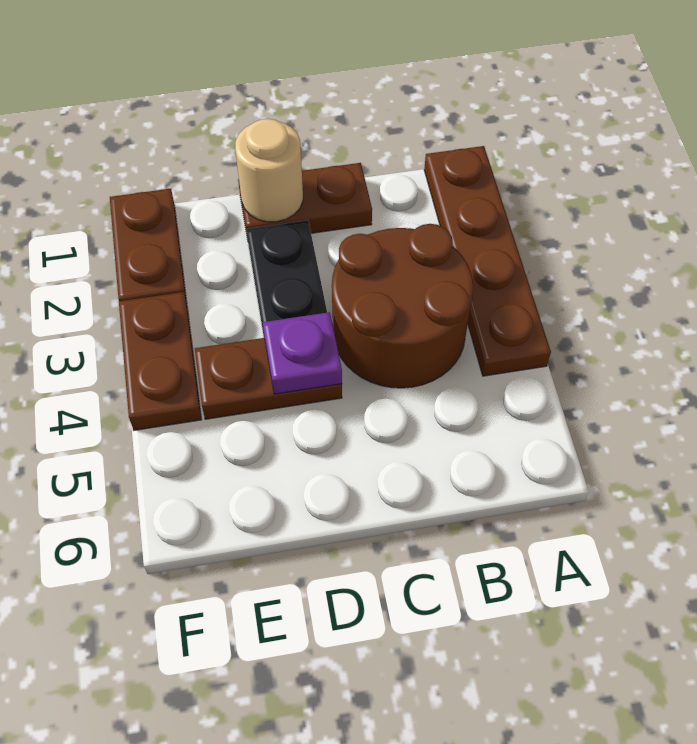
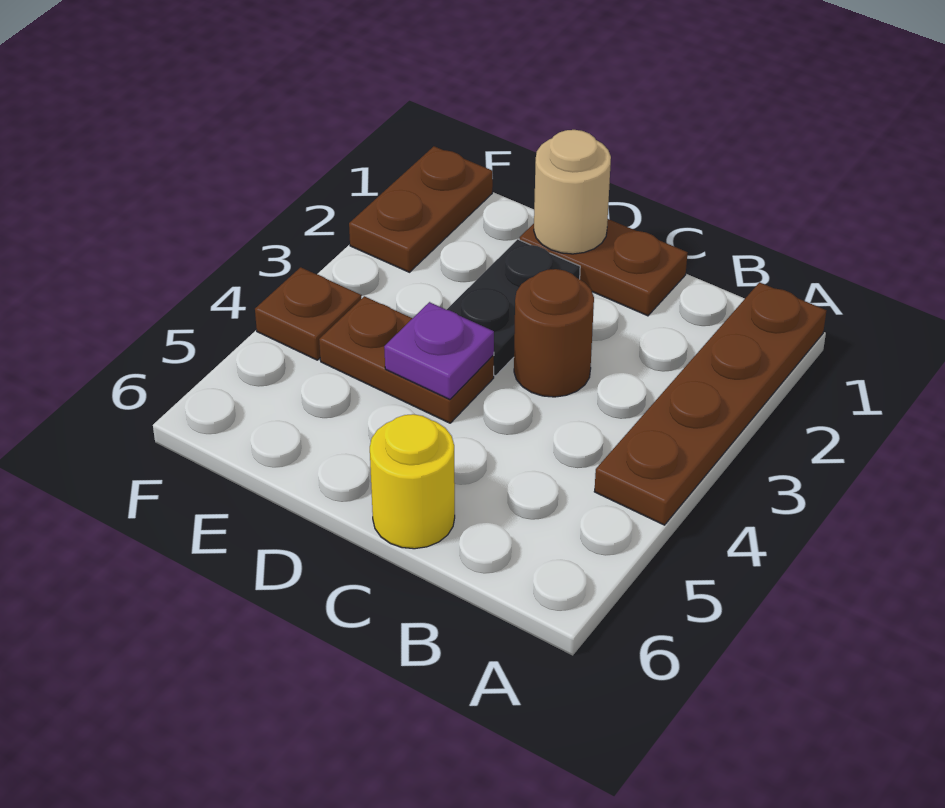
brown 2x2 round brick [332,224,473,388] -> brown 1x1 round brick [514,269,594,397]
none -> yellow 1x1 round brick [370,414,455,549]
brown 1x2 plate [119,292,202,430] -> brown 1x1 plate [255,267,361,360]

